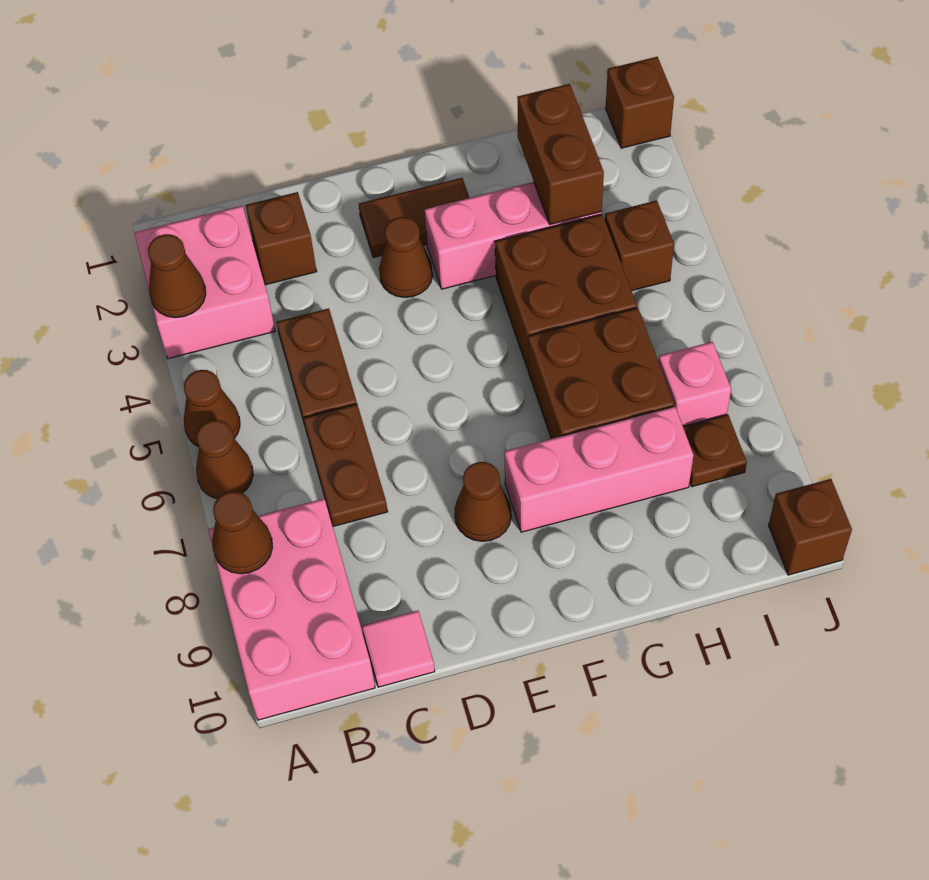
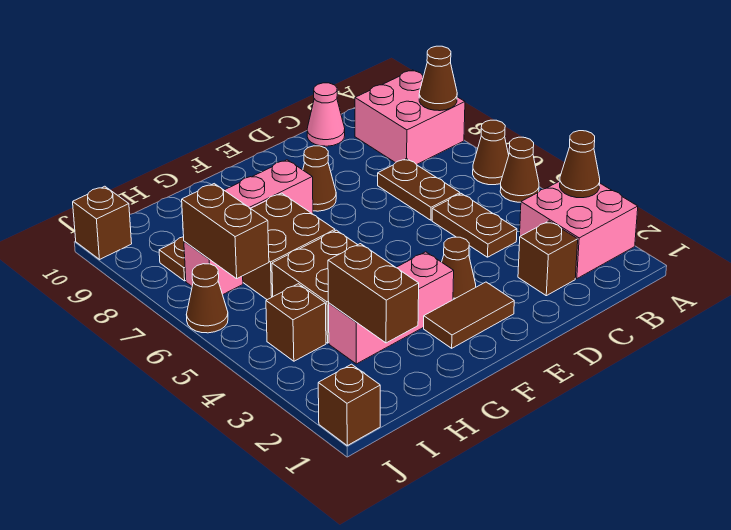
pink 2x3 brick [208,498,375,720] -> pink 2x2 brick [355,70,465,165]
pink 1x1 tile [362,611,435,687] -> pink 1x1 cone [307,83,345,146]
none -> brown 1x2 brick [182,184,269,279]
none -> brown 1x1 cone [186,264,228,333]

